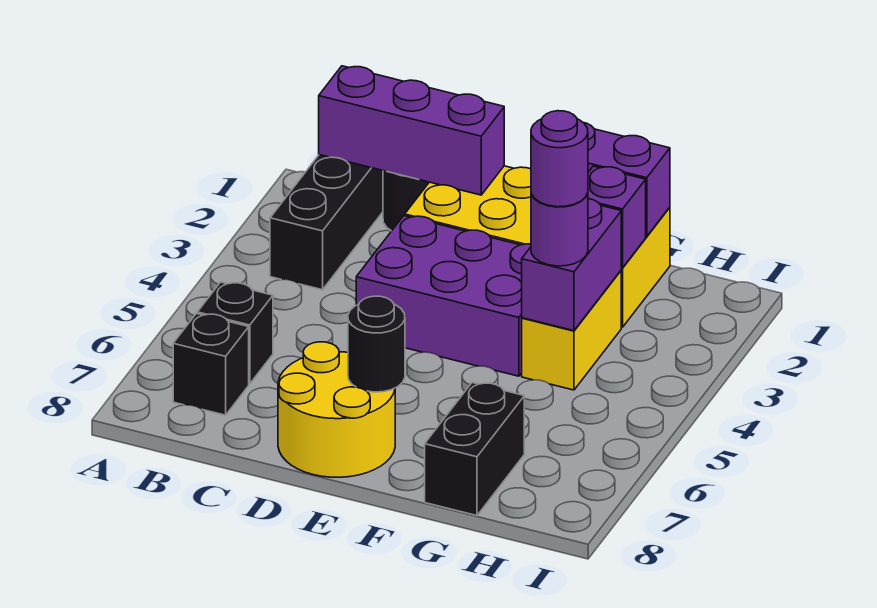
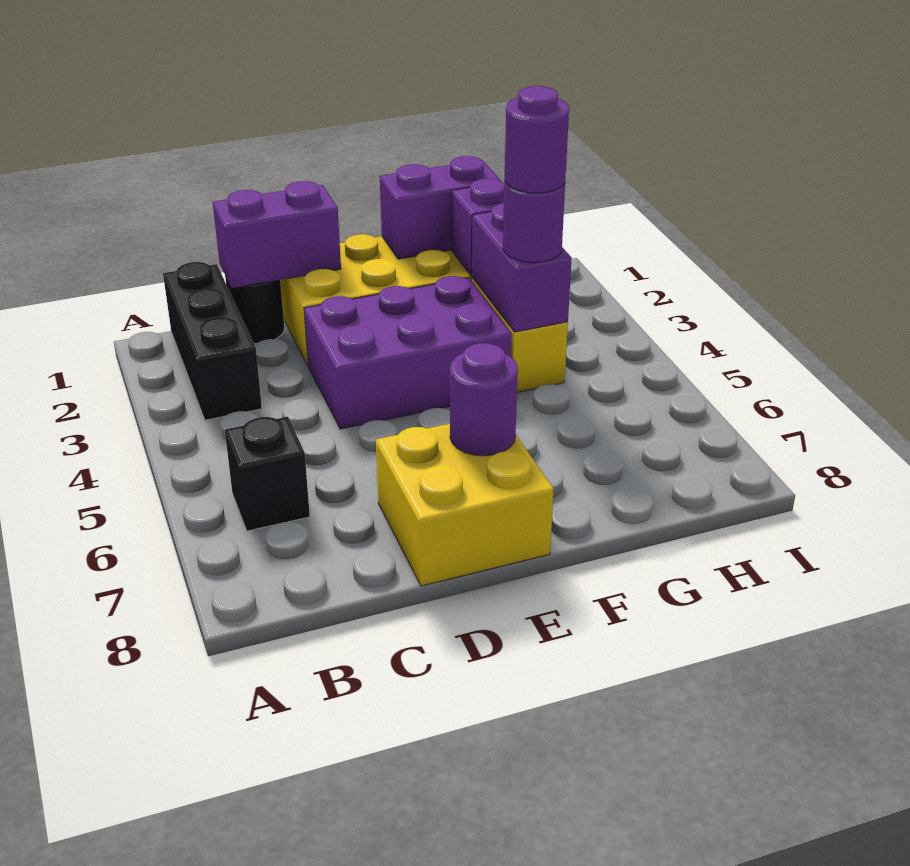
purple 1x3 brick [319,66,504,195] -> purple 1x2 brick [213,181,341,288]
black 1x1 brick [173,314,249,415] -> none
yellow 2x2 round brick [278,342,395,477] -> yellow 2x2 brick [376,424,554,586]
black 1x1 round brick [348,296,405,392] -> purple 1x1 round brick [450,343,518,456]
black 1x2 brick [425,383,524,516] -> none

